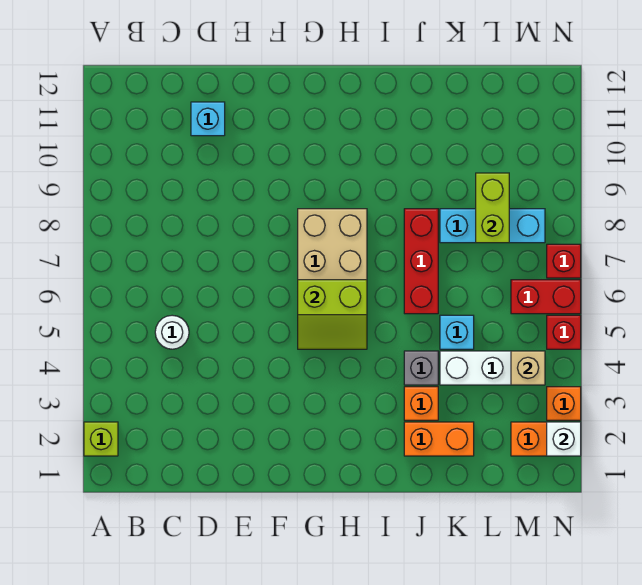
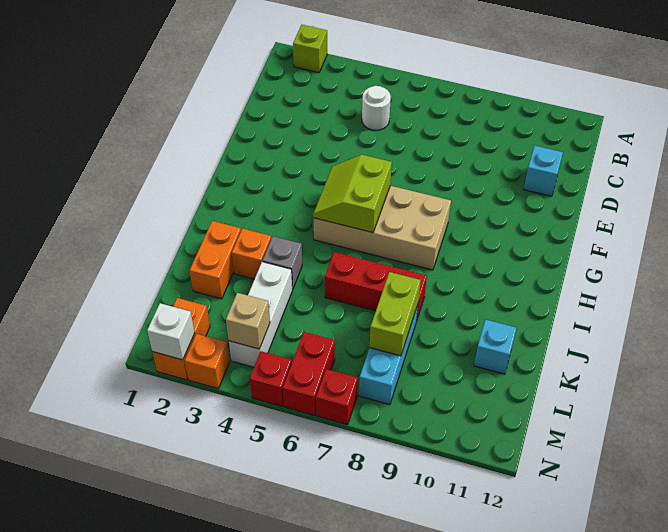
cyan 1x1 brick [440,315,474,349] -> cyan 1x1 brick moved to [474,320,516,374]
lime 1x2 brick [476,173,509,243] -> lime 1x2 brick turned to [370,272,421,356]

